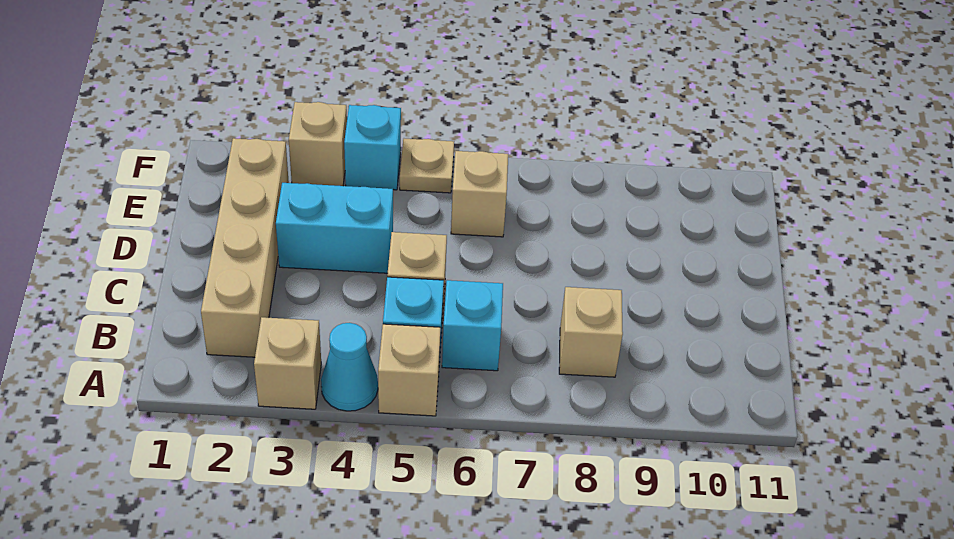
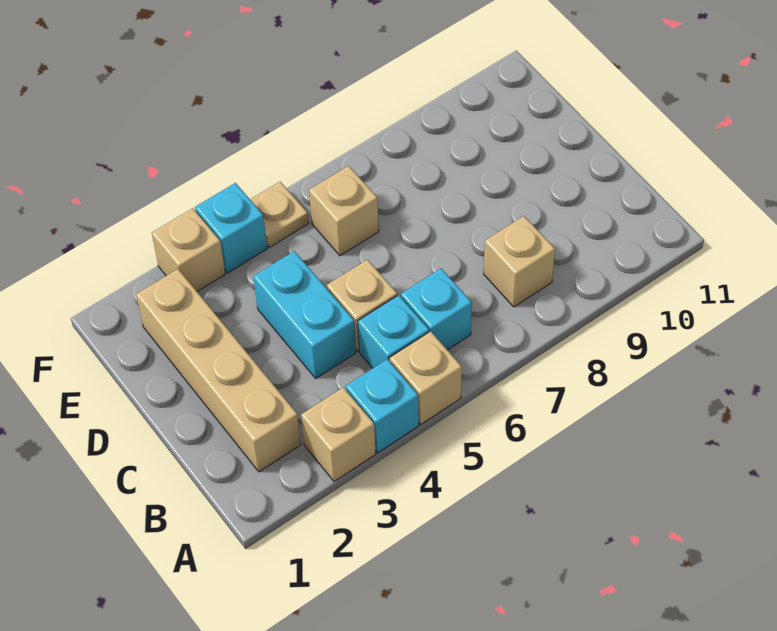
cyan 1x1 cone [321,323,378,411] -> cyan 1x1 brick [346,359,419,453]
cyan 1x2 brick [276,183,393,273] -> cyan 1x2 brick turned to [253,251,356,378]

